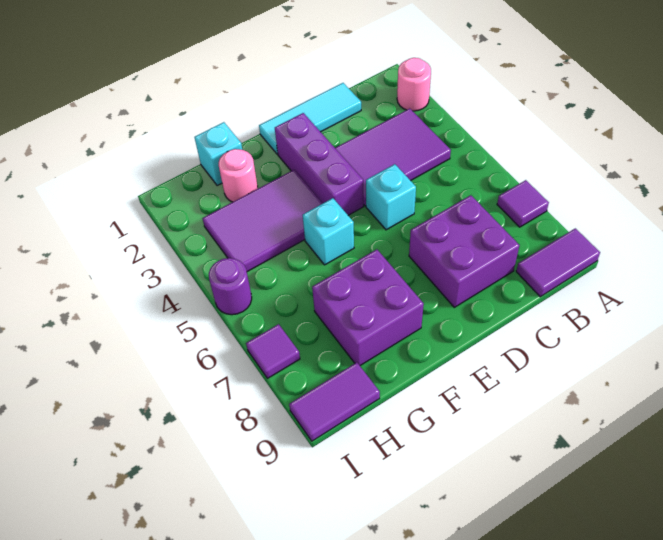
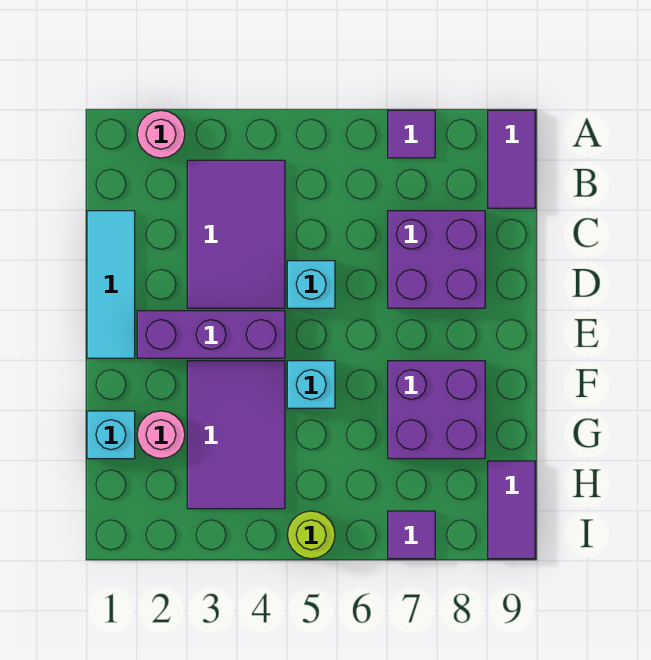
purple 1x1 round brick [209,258,252,315] -> lime 1x1 round brick [287,511,335,559]

